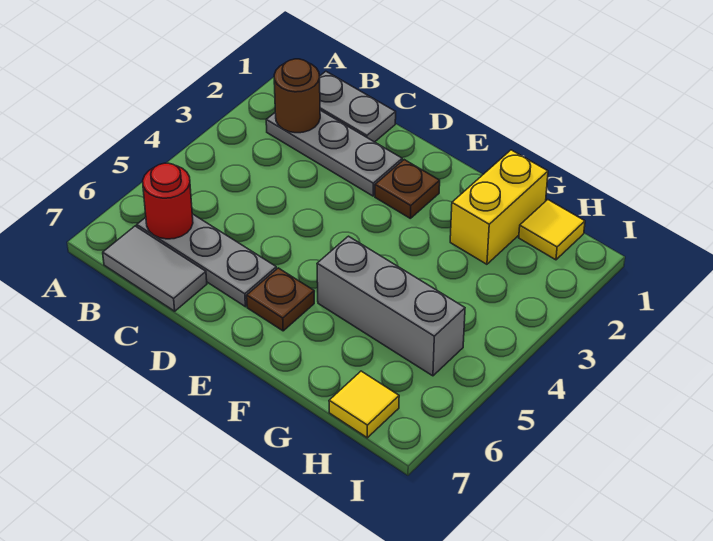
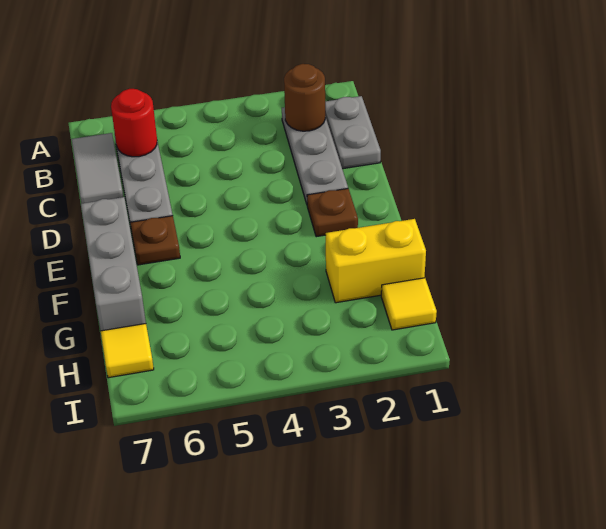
grey 1x3 brick [317,236,465,376] -> grey 1x3 brick moved to [81,197,146,331]

